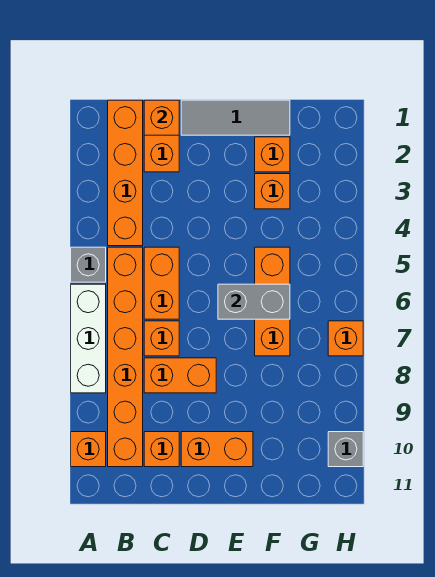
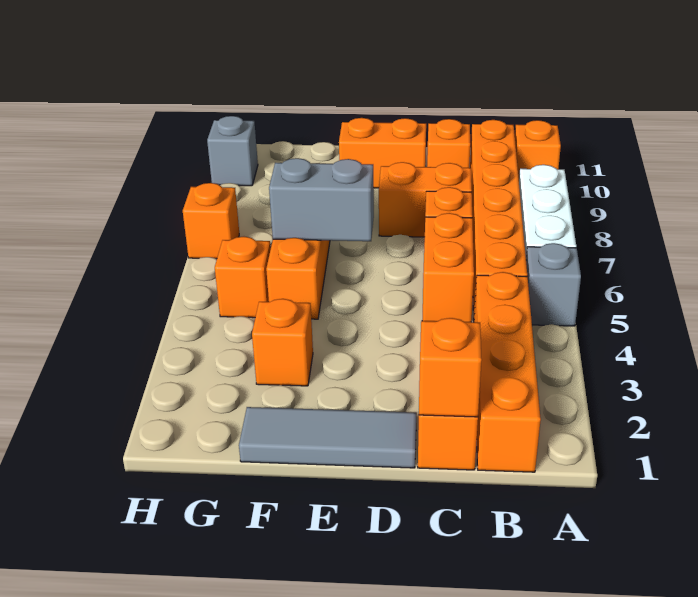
orange 1x1 brick [255,137,290,172] -> orange 1x1 brick moved to [215,237,271,318]

